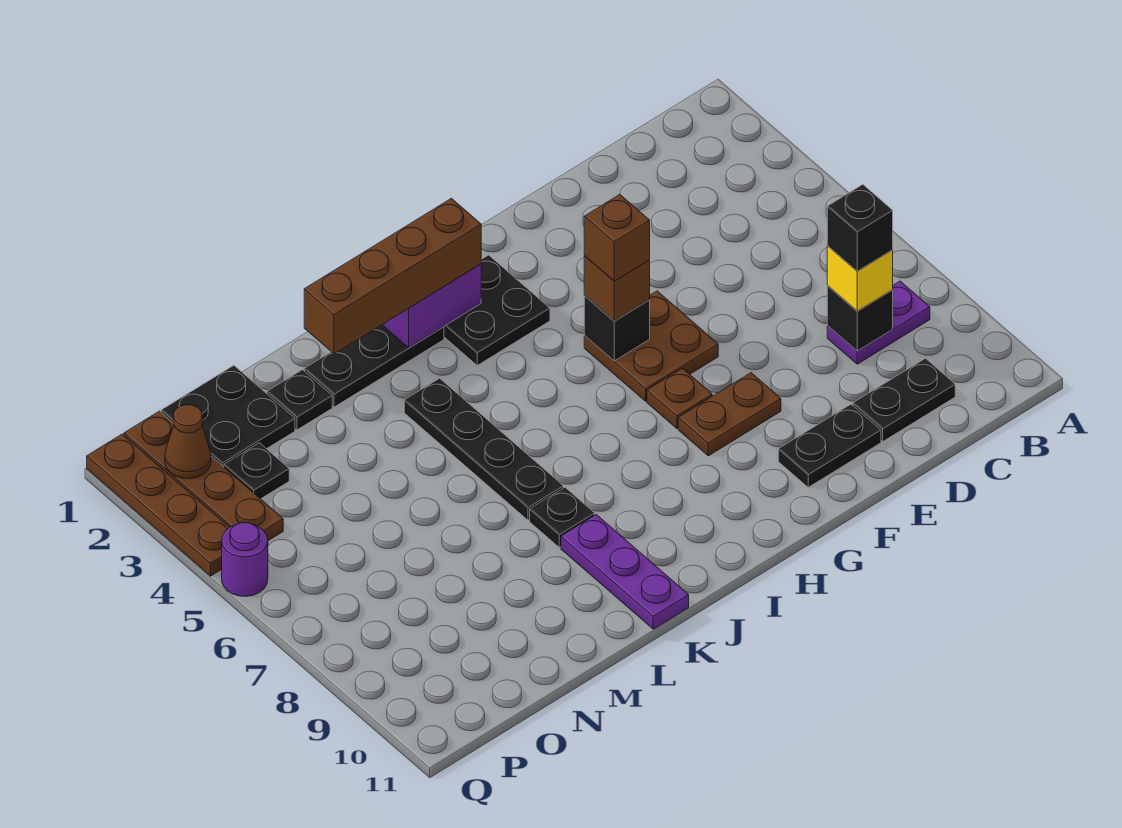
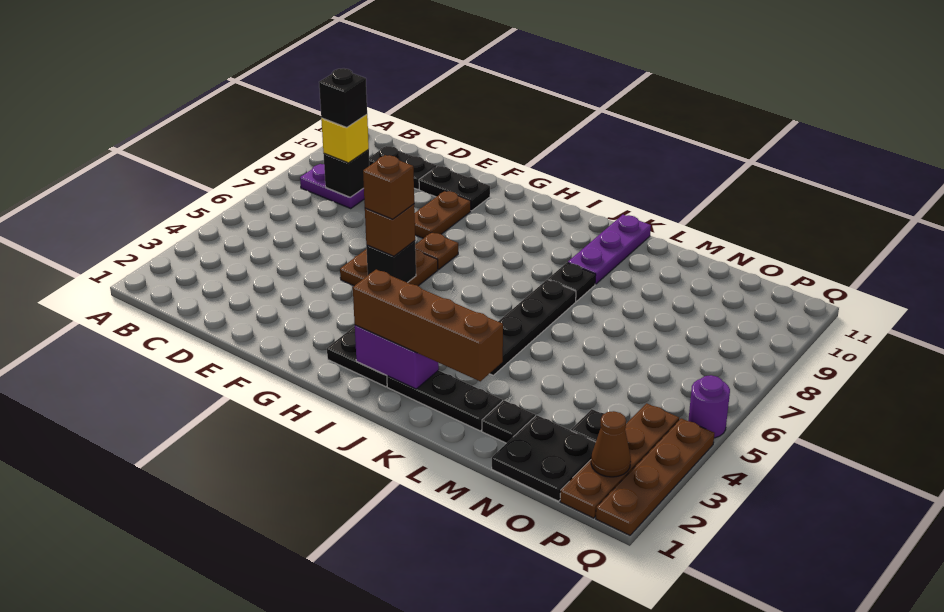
brown 1x2 plate [678,373,781,456] -> brown 1x2 plate turned to [415,191,471,238]

